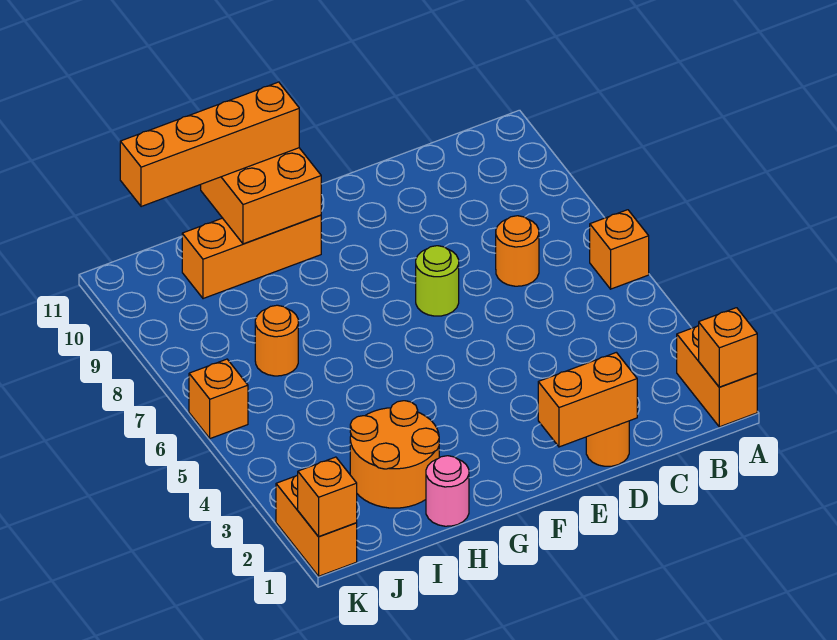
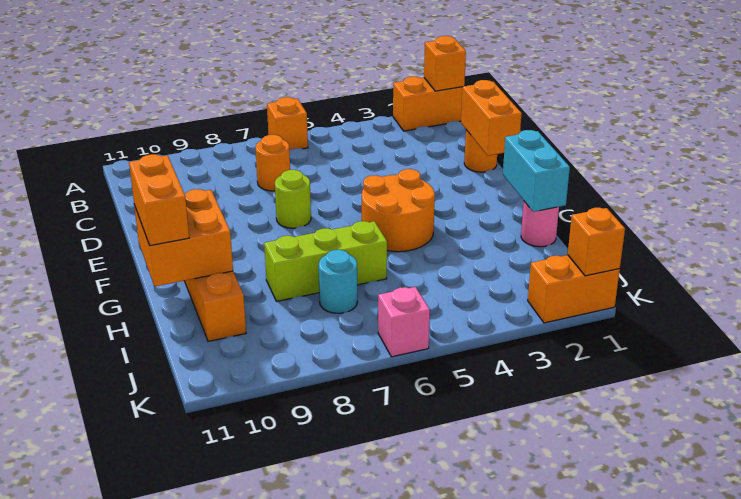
none -> cyan 1x2 brick [503,130,570,212]
orange 1x4 brick [120,82,299,207] -> orange 1x2 brick [129,154,189,246]
orange 2x2 round brick [350,401,439,508] -> orange 2x2 round brick moved to [362,169,435,252]
none -> lime 1x3 brick [264,221,387,301]
orange 1x1 round brick [255,305,298,376] -> cyan 1x1 round brick [319,250,357,313]
orange 1x1 brick [189,359,248,439] -> pink 1x1 brick [378,287,430,357]

